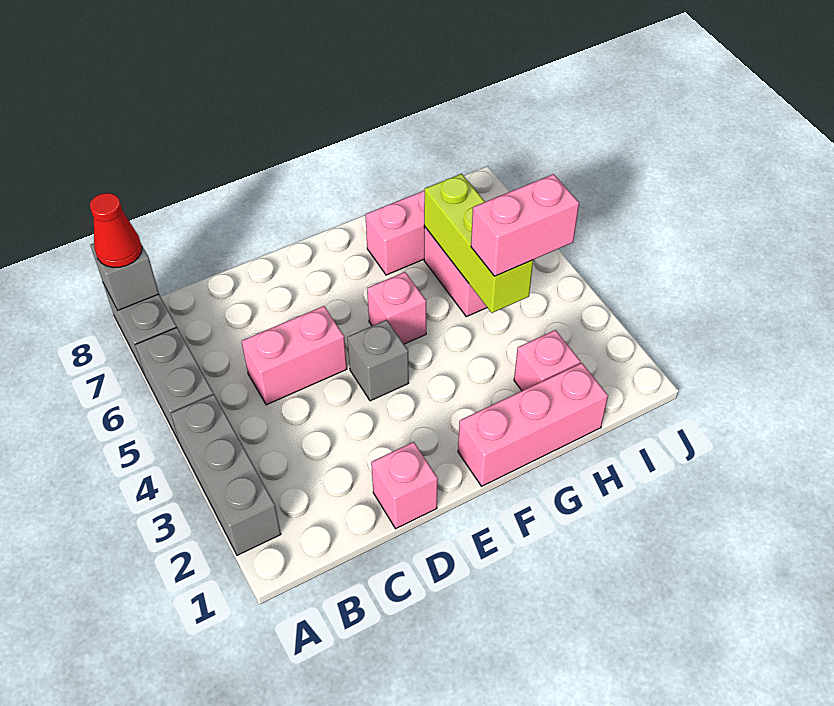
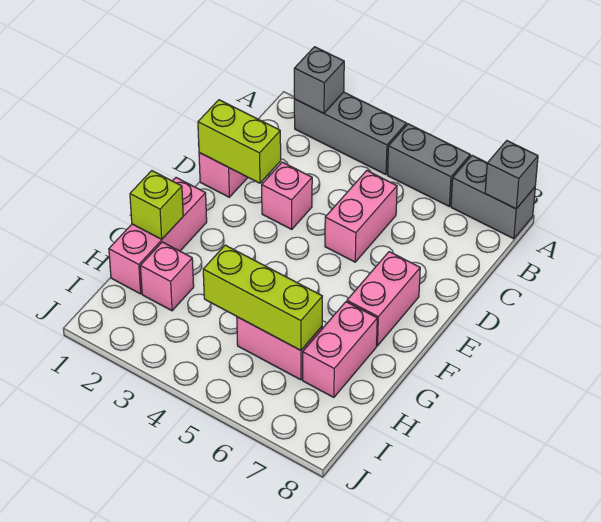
red 1x1 cone [90,193,142,268] -> none
none -> lime 1x2 brick [198,100,281,183]
grey 1x1 brick [347,320,409,401] -> grey 1x1 brick moved to [294,47,344,113]
pink 1x1 brick [367,272,426,344] -> pink 1x1 brick moved to [262,162,312,229]
none -> lime 1x1 brick [130,171,183,239]
pink 1x2 brick [471,174,579,276] -> pink 1x2 brick moved to [347,252,420,346]

